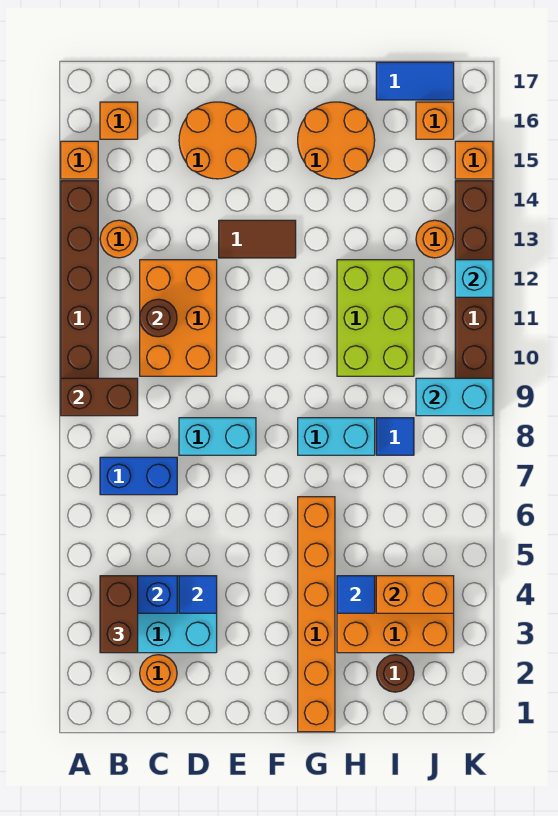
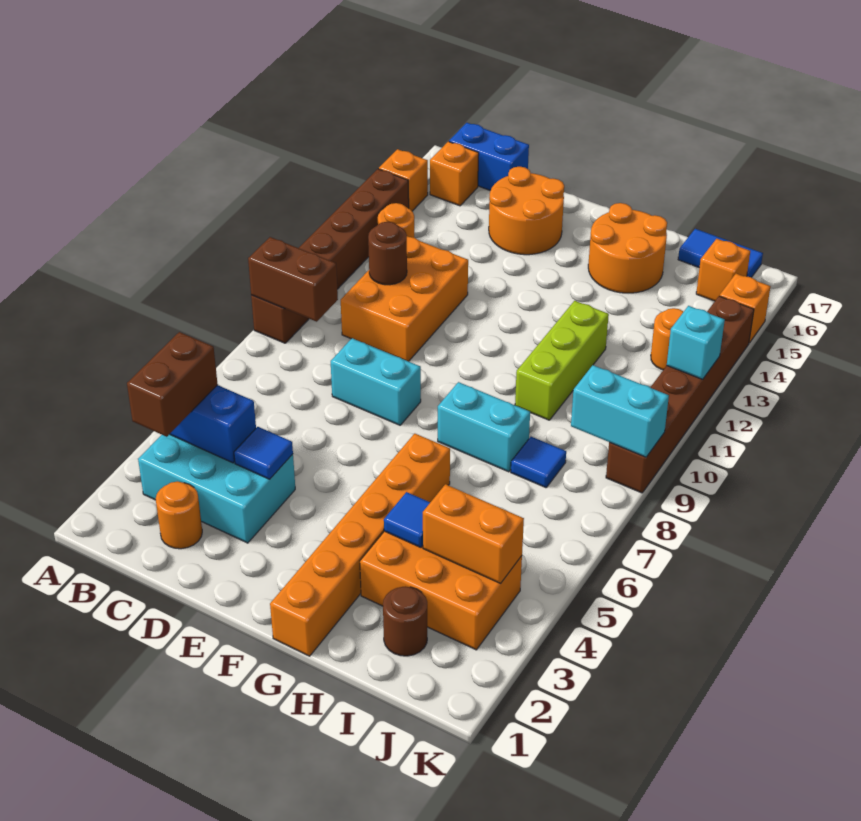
blue 1x2 brick [100,457,177,495] -> blue 1x2 brick moved to [449,123,529,191]
brown 1x2 tile [219,220,296,258] -> none
lime 2x3 brick [337,260,414,376] -> lime 1x3 brick [515,301,609,420]

